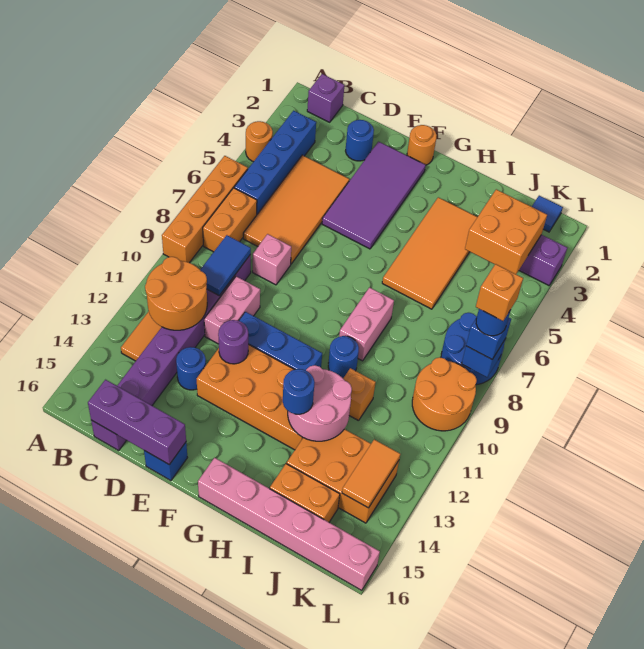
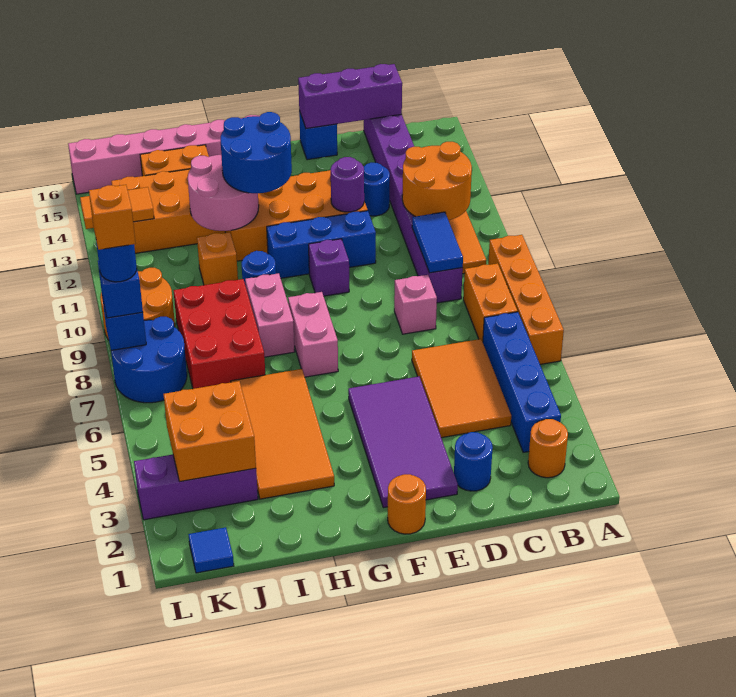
orange 1x1 round brick [246,121,273,162] -> orange 1x1 round brick moved to [528,419,568,478]
purple 1x1 brick [307,74,344,122] -> purple 1x1 brick moved to [309,239,349,296]
orange 2x4 tile [243,155,349,264] -> orange 2x3 tile [412,339,511,438]
pink 1x2 brick [204,276,260,344] -> pink 1x2 brick moved to [288,292,338,377]
blue 1x1 round brick [283,369,315,414] -> blue 2x2 round brick [220,112,292,193]
none -> red 2x3 brick [173,279,265,389]
orange 1x2 tile [342,439,400,508] -> orange 1x2 tile turned to [80,187,154,229]

